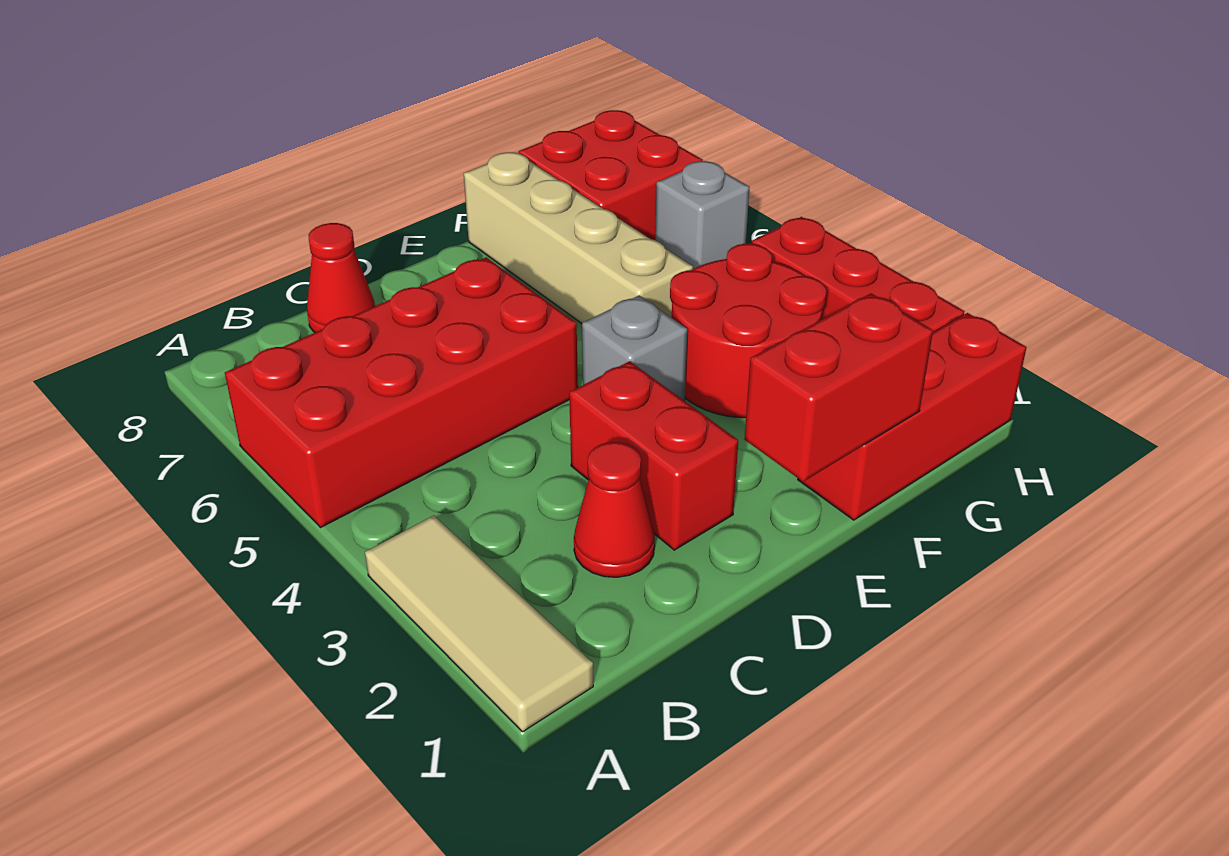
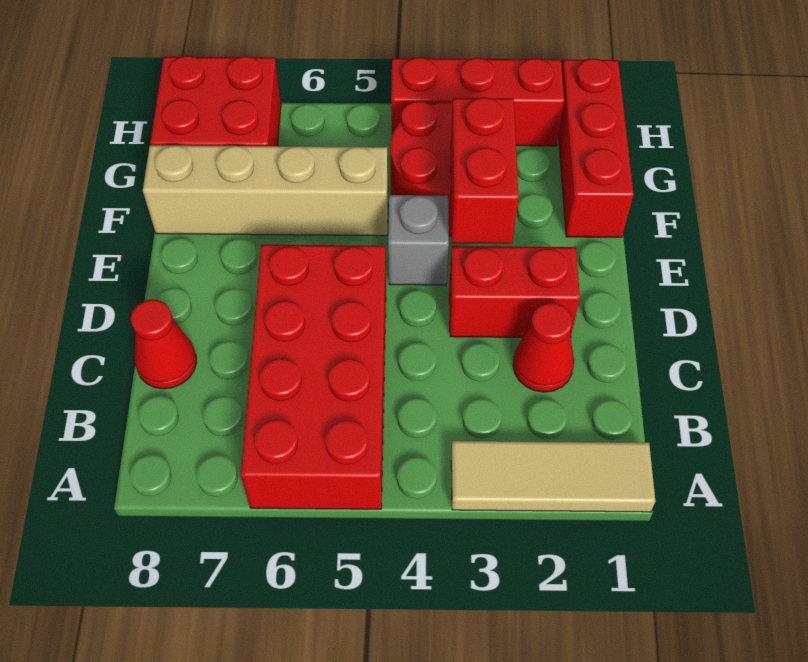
red 1x2 brick [744,293,933,482] -> red 1x2 brick moved to [450,97,519,244]
grey 1x1 brick [655,161,750,269] -> none

